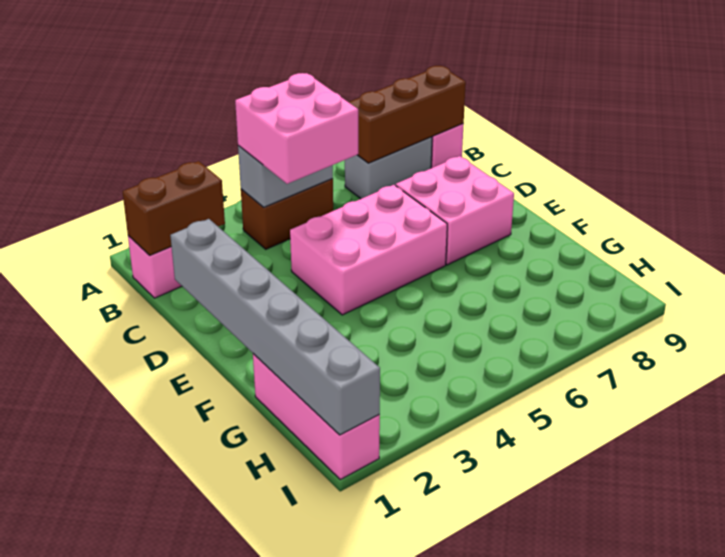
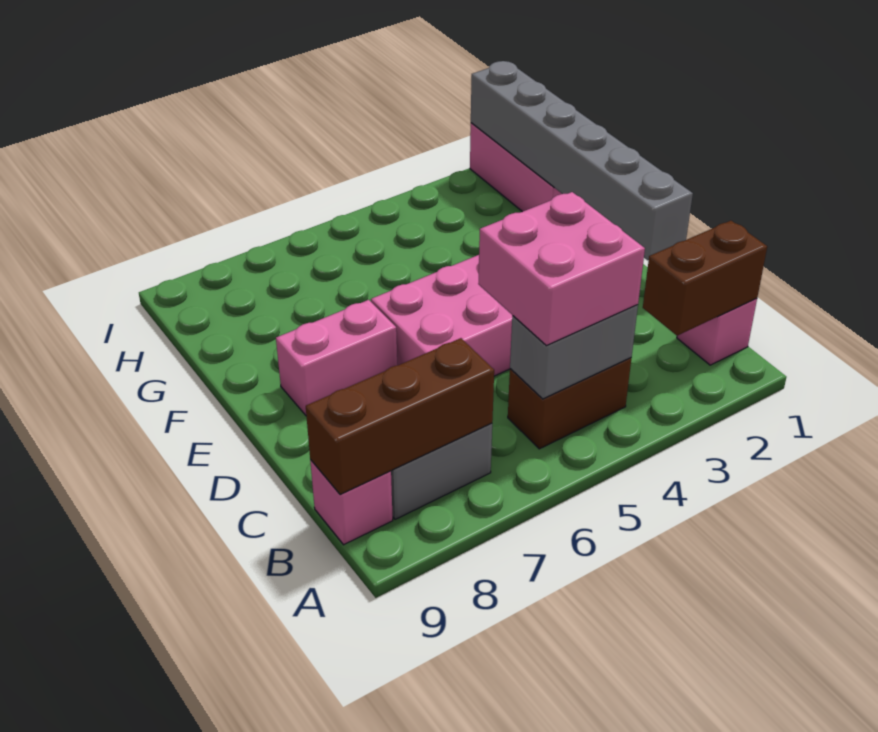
pink 2x2 brick [396,156,514,265] -> pink 1x2 brick [276,300,397,415]

